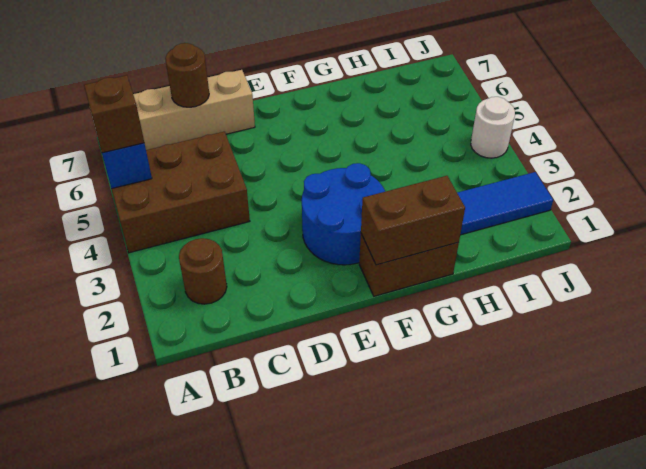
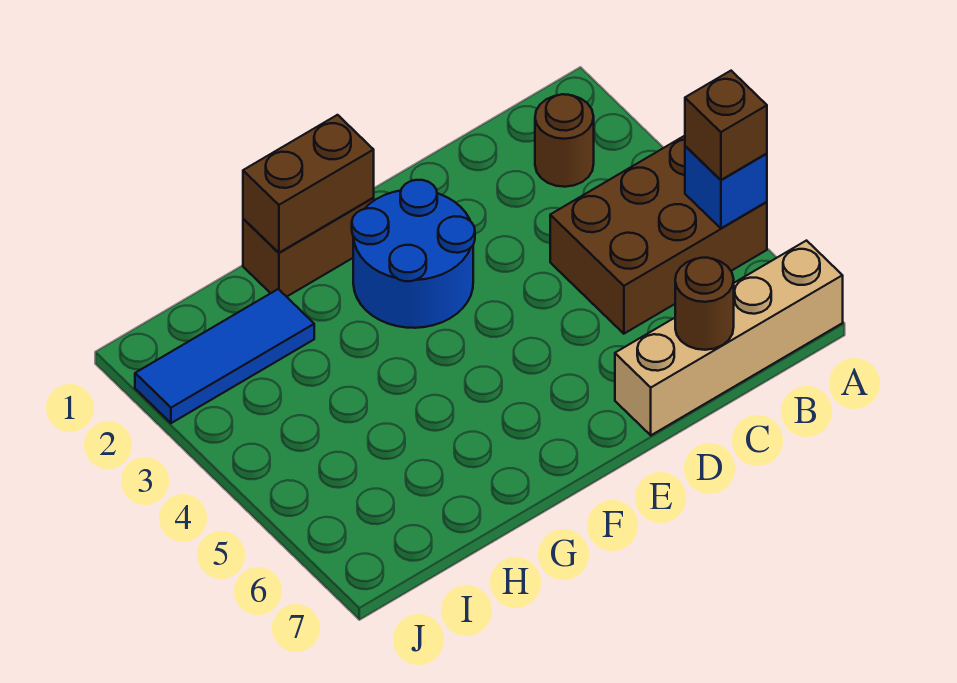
white 1x1 round brick [471,97,515,158] -> none

